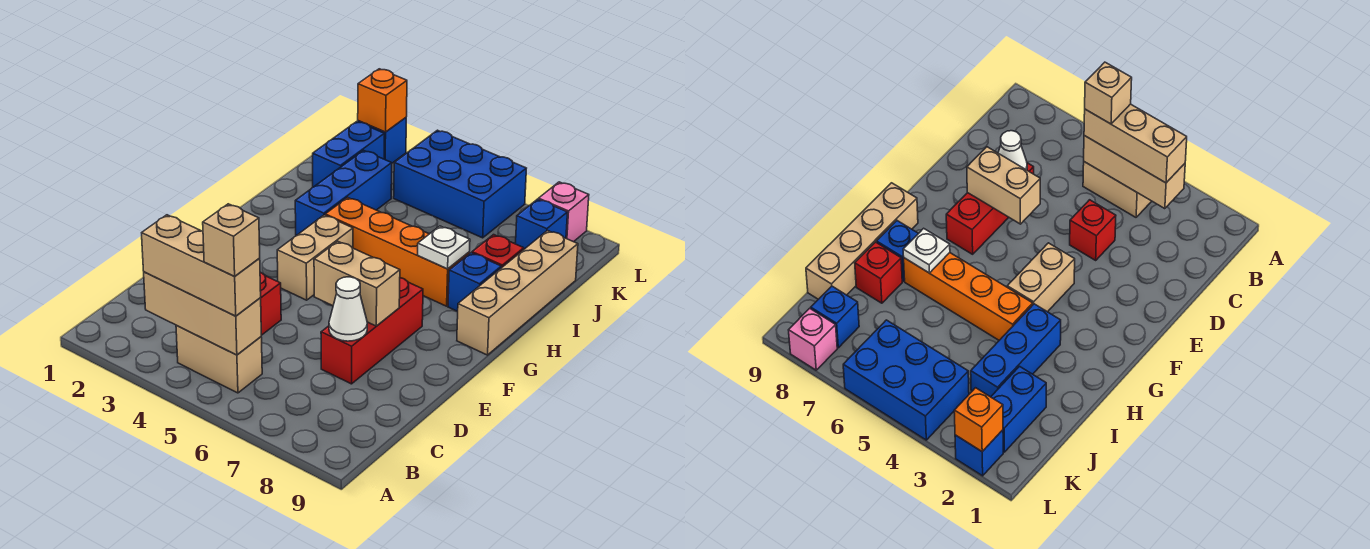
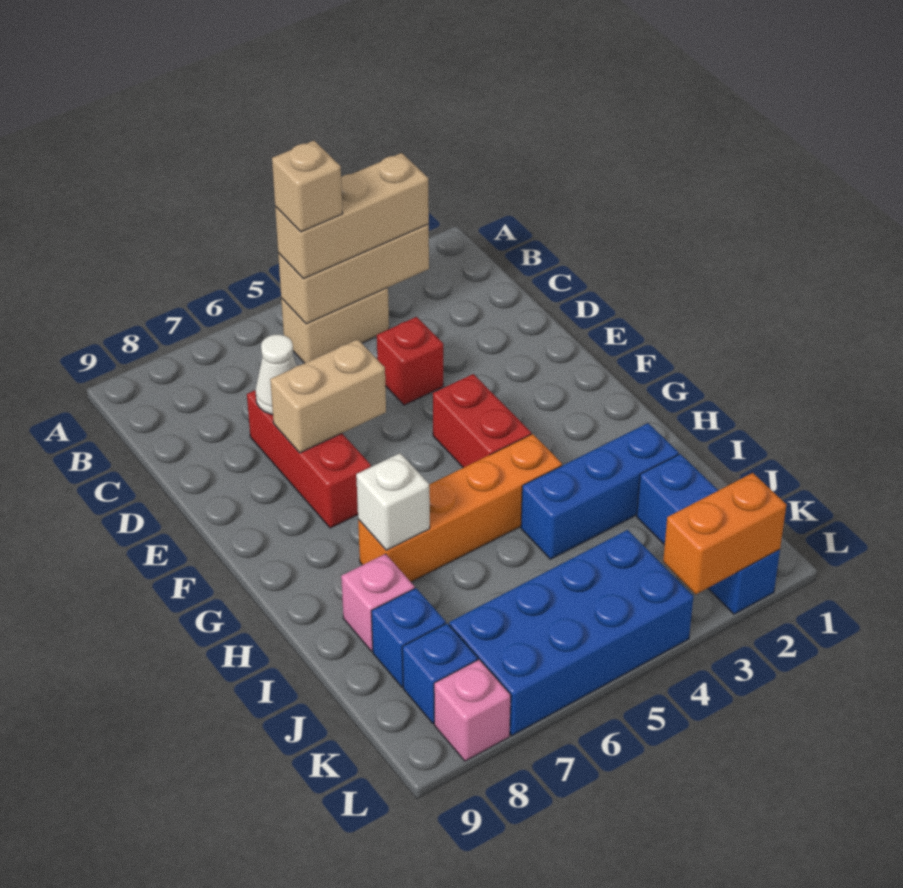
tan 1x2 brick [277,215,353,300] -> red 1x2 brick [433,374,531,468]
tan 1x4 brick [457,231,578,355] -> none
blue 1x3 brick [295,150,392,236] -> blue 1x3 brick turned to [521,423,679,559]
white 1x1 plate [418,226,470,269] -> white 1x1 brick [356,453,430,550]
blue 1x1 brick [448,253,501,311] -> blue 1x1 brick moved to [371,588,446,687]
red 1x1 brick [472,235,524,268] -> pink 1x1 brick [341,554,415,651]
blue 2x3 brick [394,130,526,238] -> blue 2x4 brick [449,530,693,735]
orange 1x1 brick [358,69,407,132] -> orange 1x2 brick [663,473,786,594]

